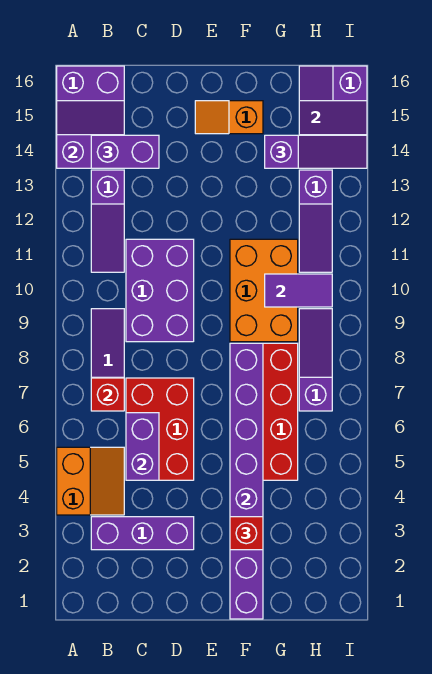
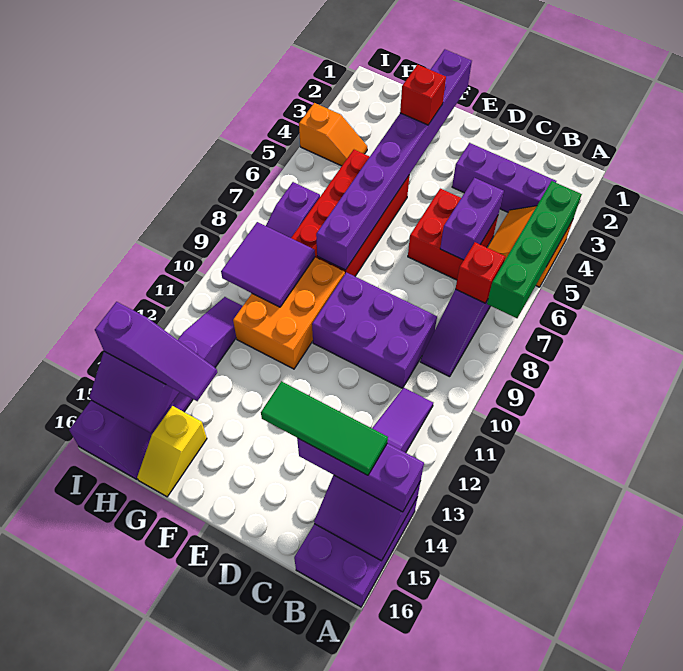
none -> green 1x4 brick [487,181,582,318]
purple 1x2 brick [91,135,159,168] -> purple 1x3 brick [297,438,424,512]
none -> green 1x3 tile [261,381,388,475]
red 2x3 brick [126,378,194,480] -> red 2x2 brick [408,189,498,280]
purple 2x3 brick [126,239,194,342] -> purple 2x3 brick turned to [312,272,437,388]
orange 1x2 slope [195,101,263,134] -> orange 1x2 slope moved to [299,103,367,166]
purple 1x2 tile [265,274,332,307] -> purple 2x2 tile [221,222,315,307]
purple 1x3 slope [265,135,367,168] -> purple 1x3 slope turned to [95,302,217,401]
none -> yellow 1x2 slope [137,406,207,497]

